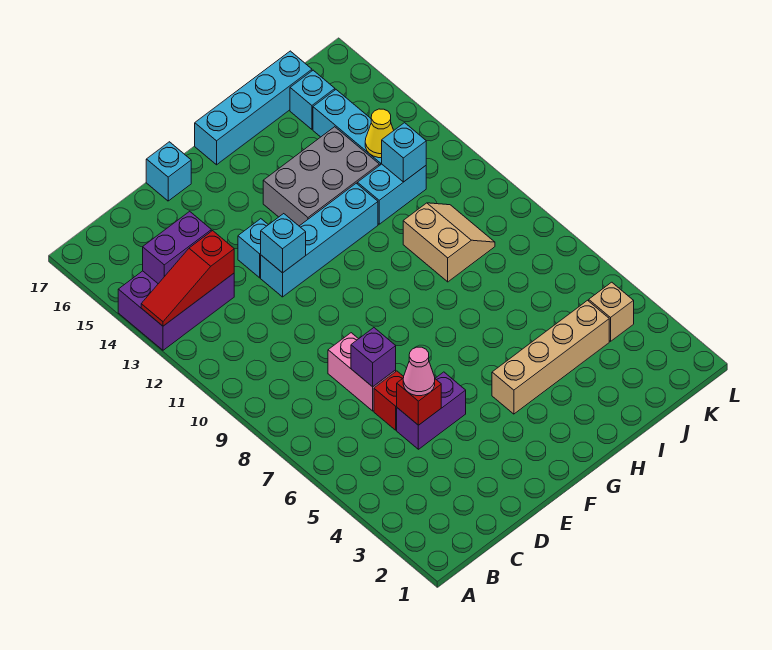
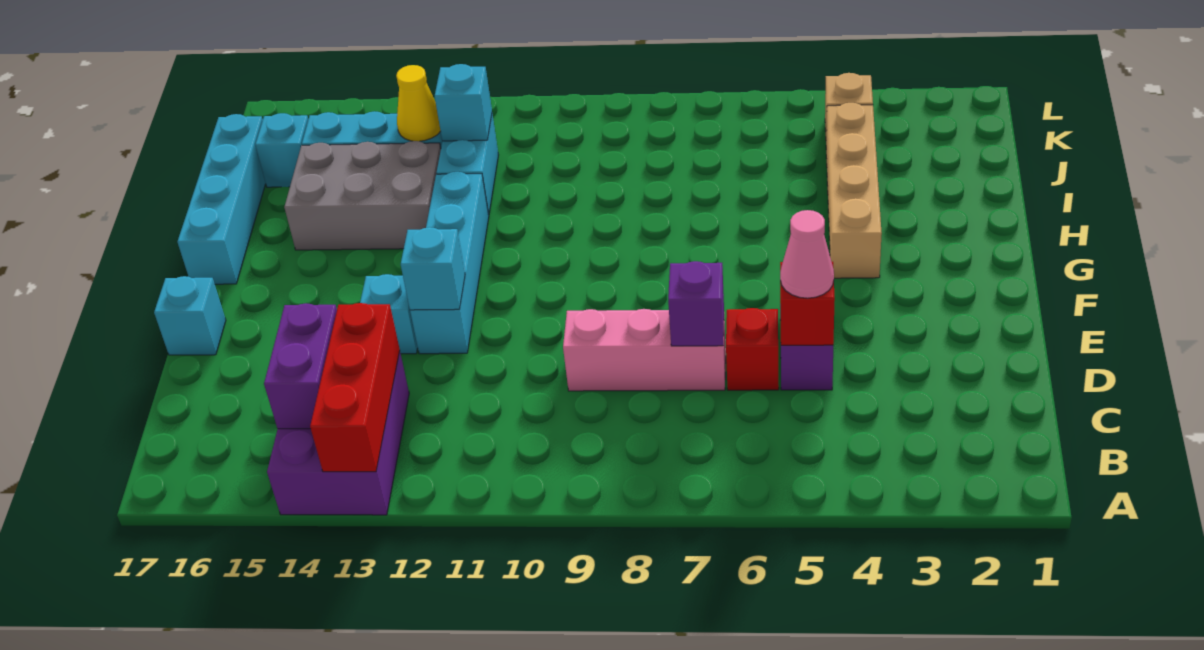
red 1x3 slope [141,231,234,326] -> red 1x3 brick [310,303,400,472]
pink 1x2 brick [328,333,396,411] -> pink 1x3 brick [563,309,726,391]
grey 2x3 brick [263,127,379,226] -> grey 2x3 brick turned to [284,141,441,250]
tan 2x2 slope [403,203,495,282] -> none

